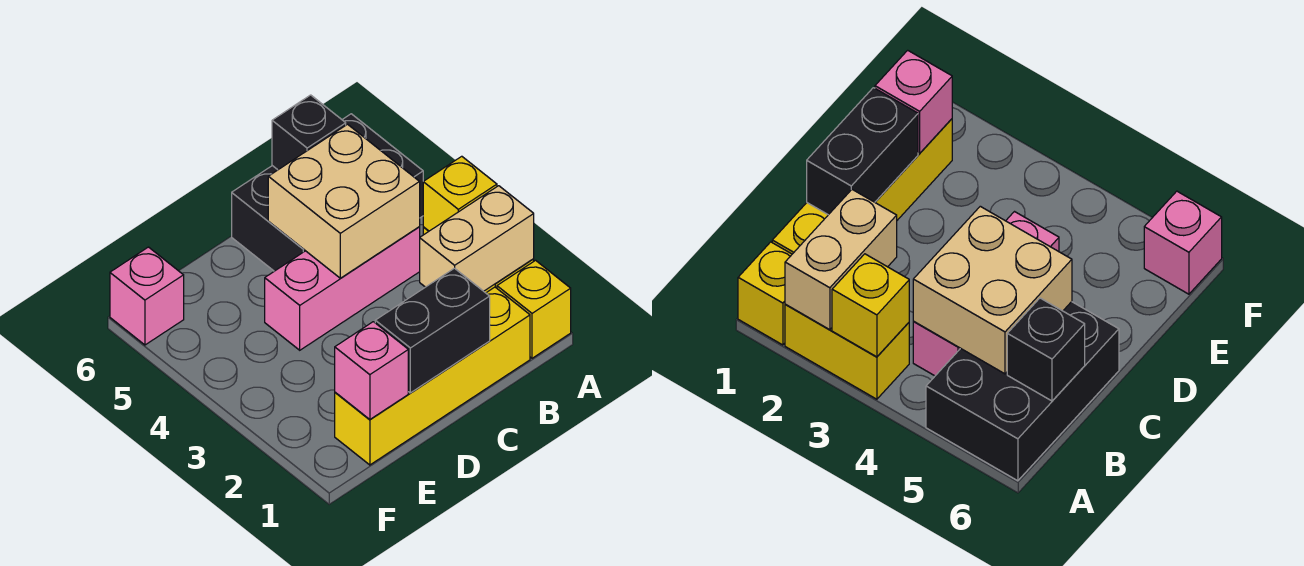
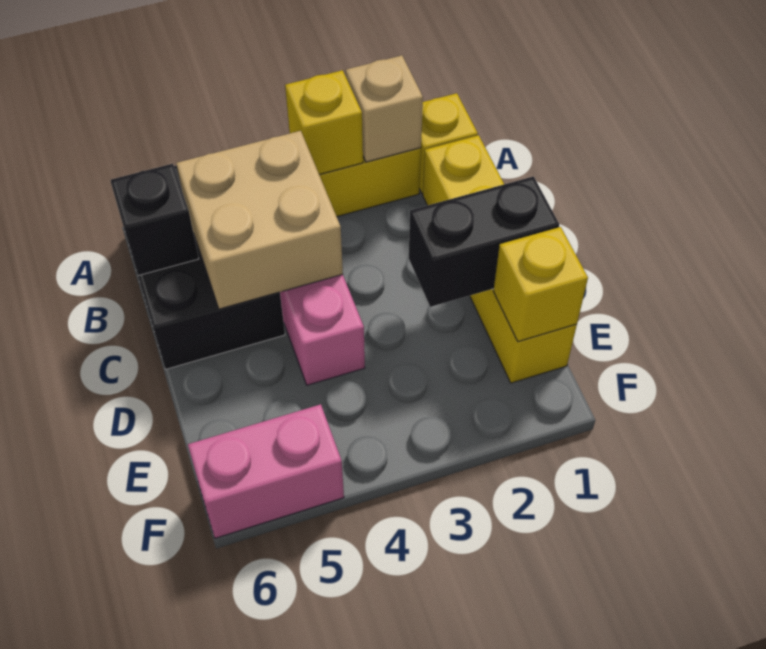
tan 1x2 brick [420,186,534,291] -> tan 1x1 brick [346,55,423,162]
black 1x2 brick [375,268,490,393] -> black 1x2 brick turned to [409,176,559,307]
pink 1x1 brick [335,322,408,419] -> yellow 1x1 brick [493,227,588,342]
pink 1x1 brick [110,247,184,345] -> pink 1x2 brick [188,404,344,538]

